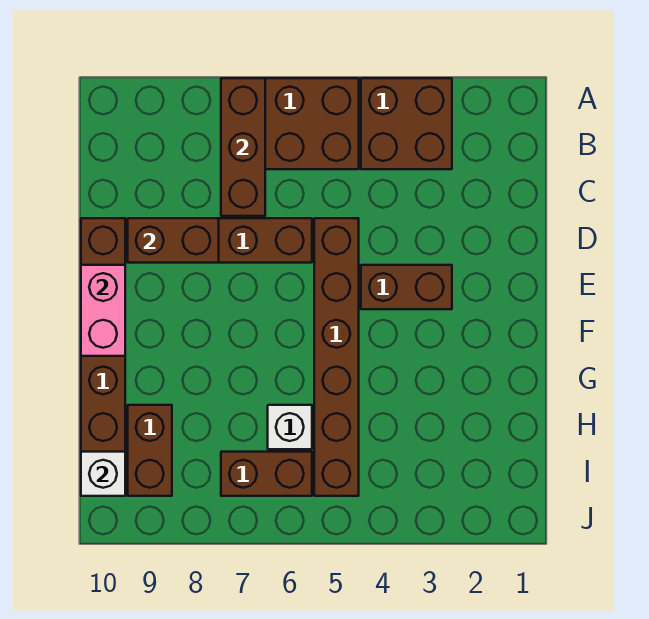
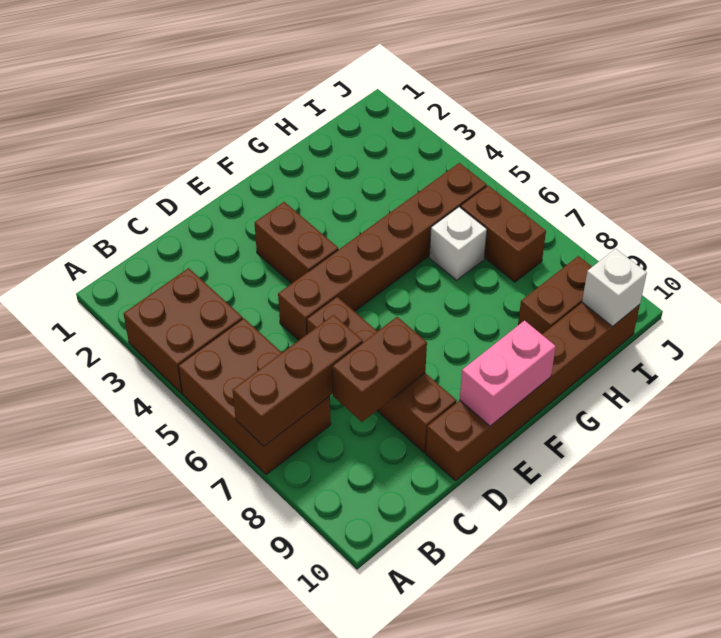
brown 1x2 brick [128,218,219,263] -> brown 1x2 brick turned to [332,317,427,422]

